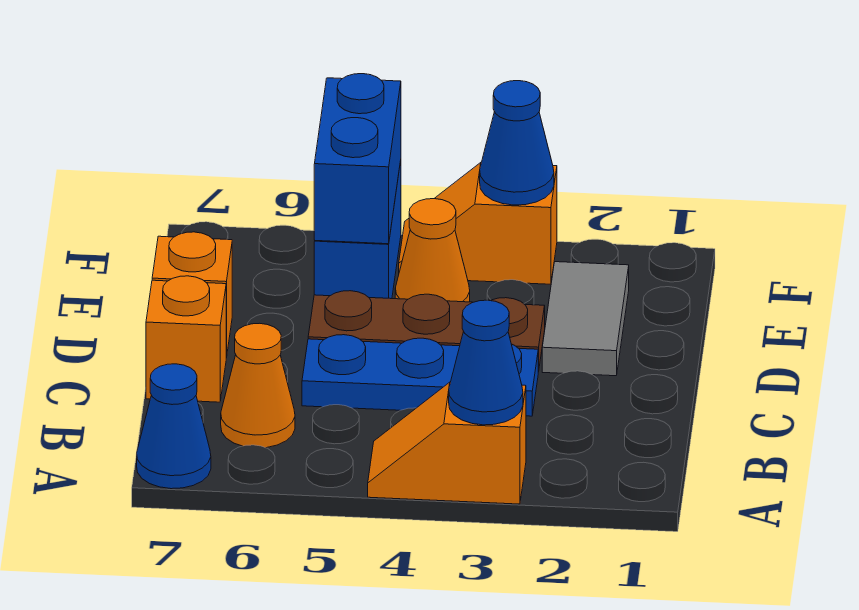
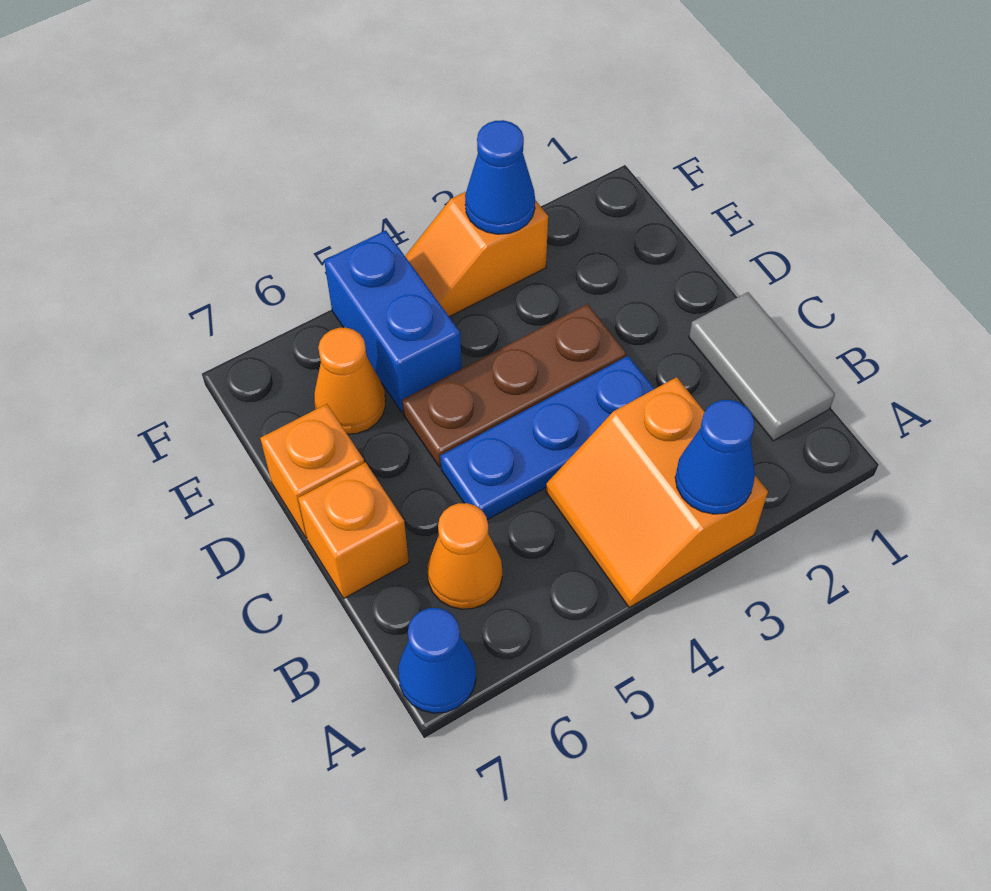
orange 1x2 slope [368,382,526,504] -> orange 2x2 slope [546,377,768,607]
grey 1x2 tile [542,262,629,376] -> grey 1x2 tile moved to [689,292,835,441]
orange 1x1 cone [395,199,470,302] -> orange 1x1 cone moved to [314,328,385,434]
blue 1x2 brick [314,74,401,244] -> none

